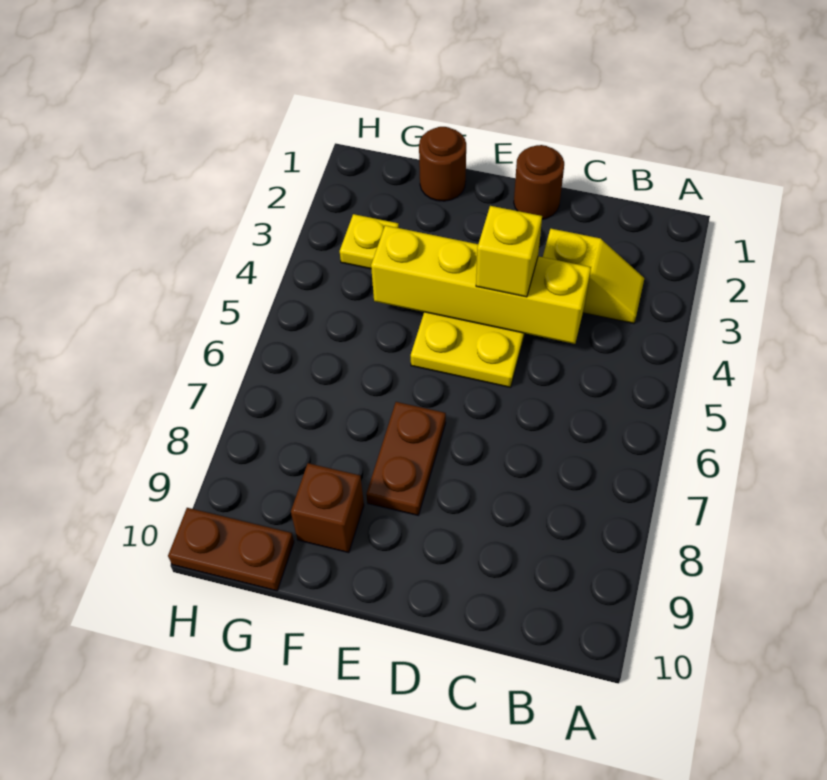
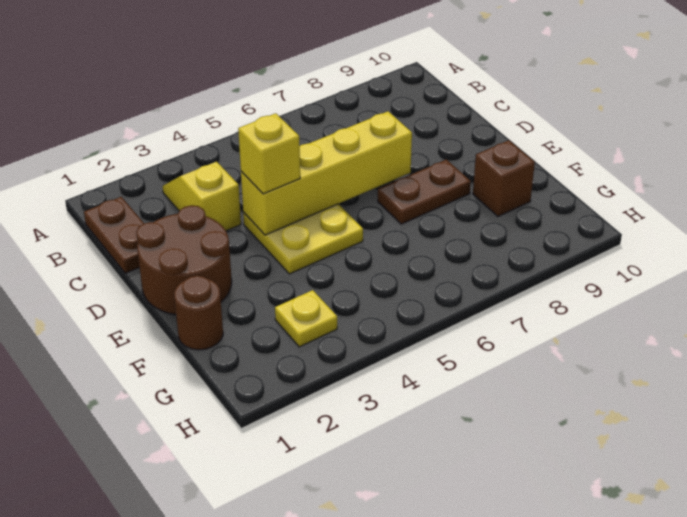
yellow 1x4 brick [371,225,591,344] -> yellow 1x4 brick turned to [241,111,412,235]
brown 1x1 round brick [514,145,564,219] -> brown 2x2 round brick [136,205,232,315]
brown 1x2 plate [168,508,294,591] -> brown 1x2 plate moved to [84,197,144,273]

